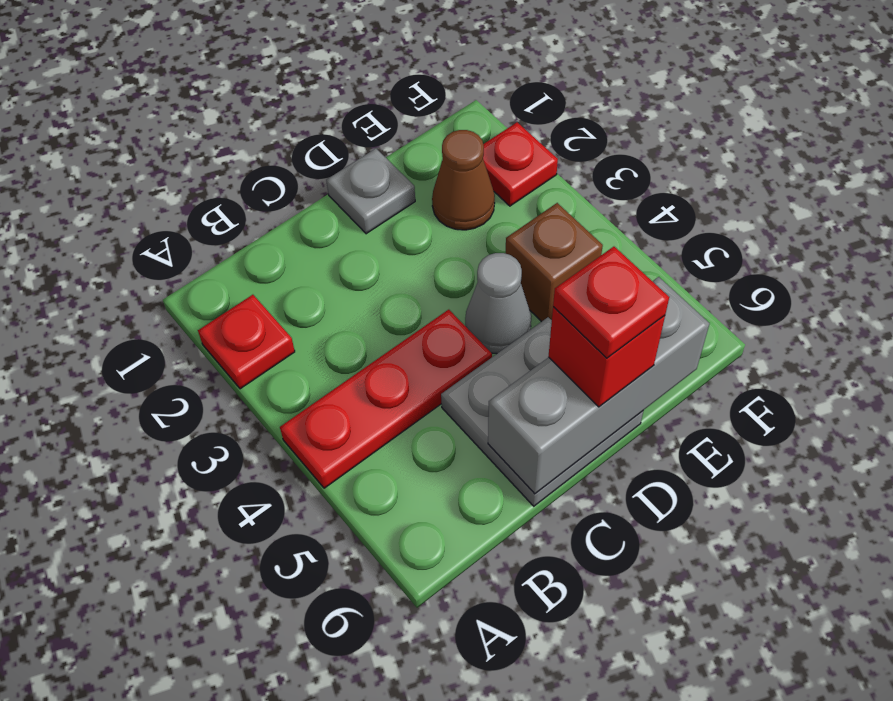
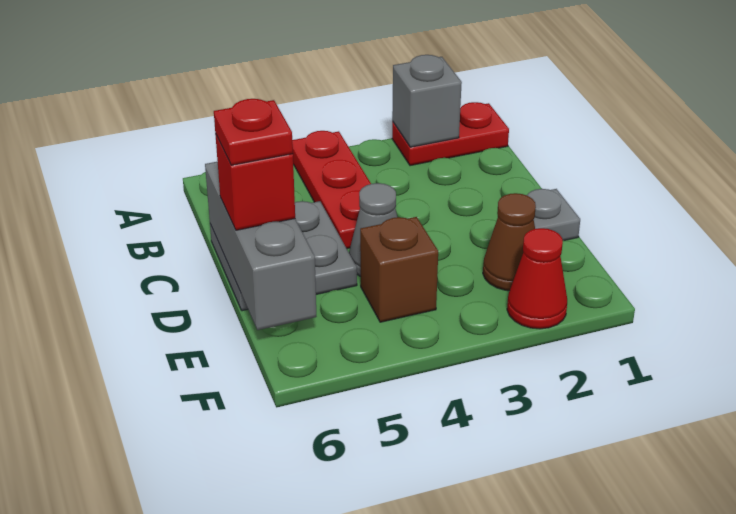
red 1x1 plate [198,295,295,389] -> red 1x2 plate [392,102,509,166]
none -> grey 1x1 brick [392,55,462,147]
red 1x1 plate [483,122,558,206] -> red 1x1 cone [507,228,567,329]

